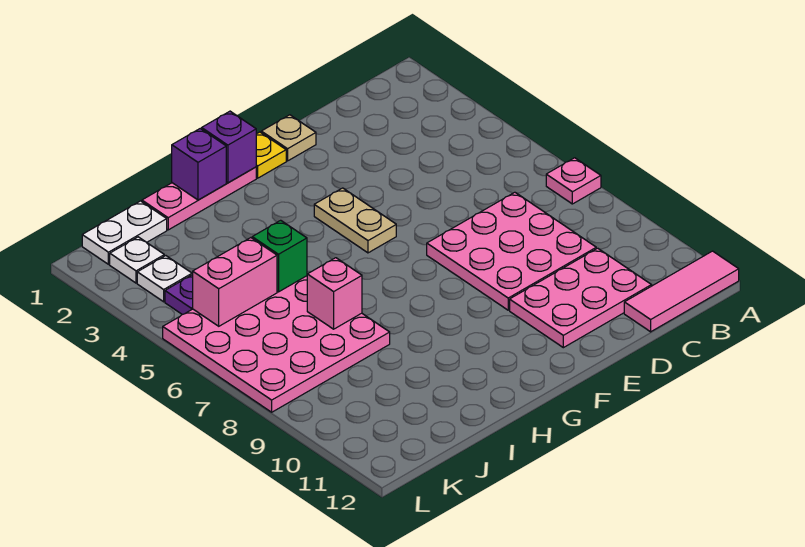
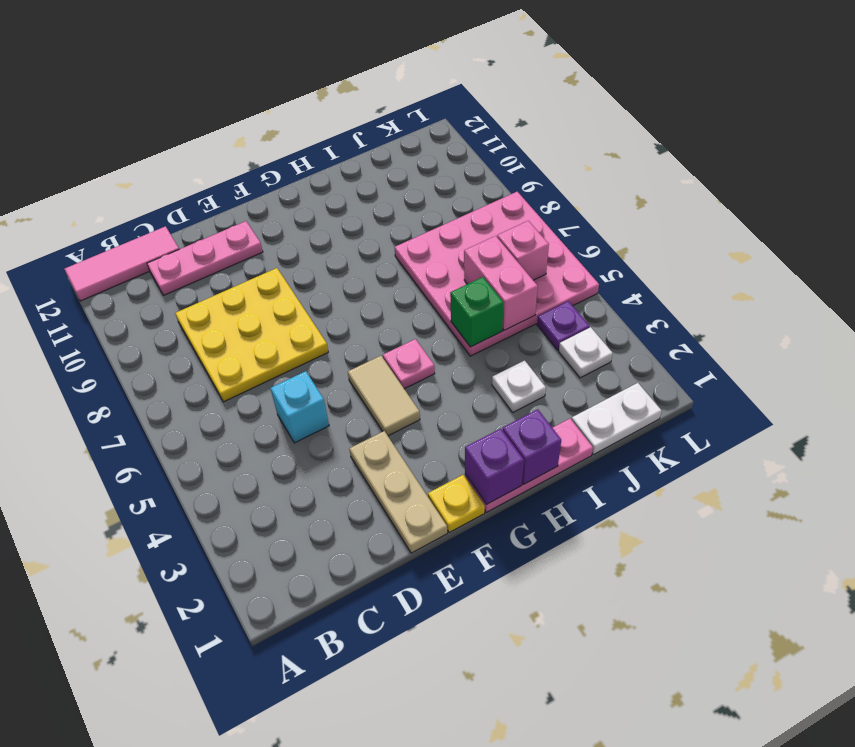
pink 1x1 plate [546,158,601,204] -> pink 1x1 plate moved to [383,339,435,389]
pink 3x3 plate [427,192,596,310] -> yellow 3x3 plate [175,268,328,402]
pink 2x3 plate [510,248,652,348] -> pink 1x3 plate [147,221,263,295]
none -> cyan 1x1 brick [270,371,329,443]
tan 1x1 plate [261,115,316,161] -> tan 1x3 plate [349,431,447,553]
tan 1x2 plate [314,188,396,253] -> tan 1x2 tile [348,356,420,436]
pink 1x1 brick [307,258,362,329] -> pink 1x1 brick moved to [497,221,549,280]
pink 1x2 brick [193,238,277,326] -> pink 1x2 brick turned to [464,236,538,330]
white 1x1 plate [110,237,164,283] -> white 1x1 plate moved to [492,360,546,412]

